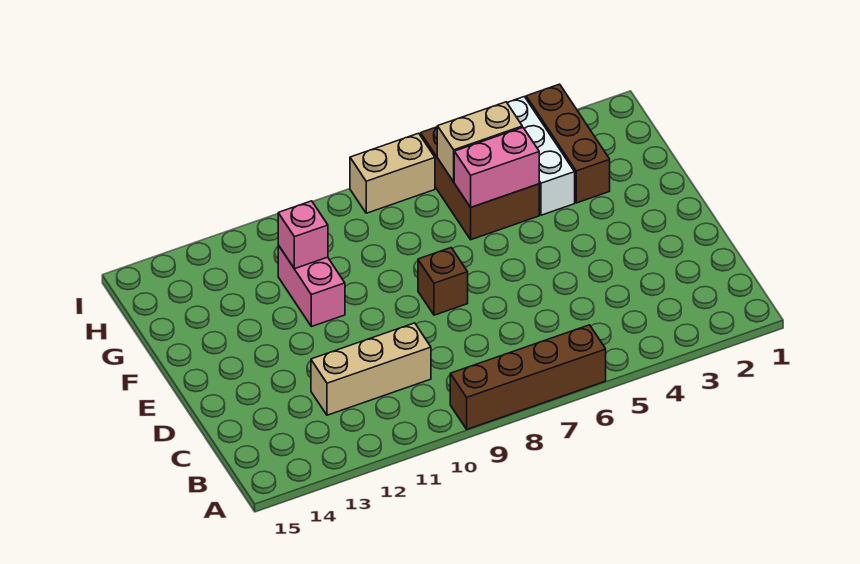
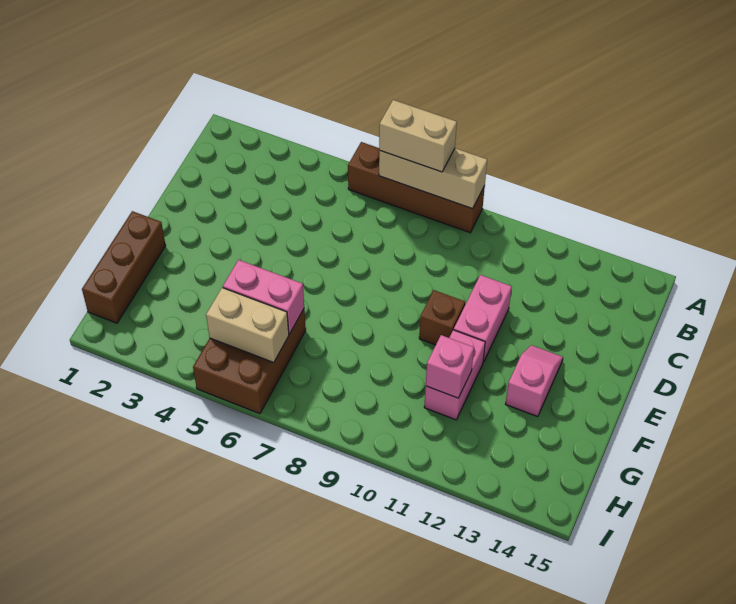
tan 1x3 brick [311,323,431,415] -> tan 1x3 brick moved to [379,148,487,209]
none -> pink 1x2 brick [454,275,512,362]
brown 1x1 brick [418,248,468,315] -> brown 1x1 brick moved to [419,290,465,345]
none -> pink 1x2 slope [506,345,563,417]
brown 1x3 brick [526,84,610,203] -> brown 1x3 brick moved to [82,211,166,323]
white 1x3 brick [507,97,575,215] -> none
tan 1x2 brick [350,133,435,213] -> tan 1x2 brick moved to [379,100,457,172]

